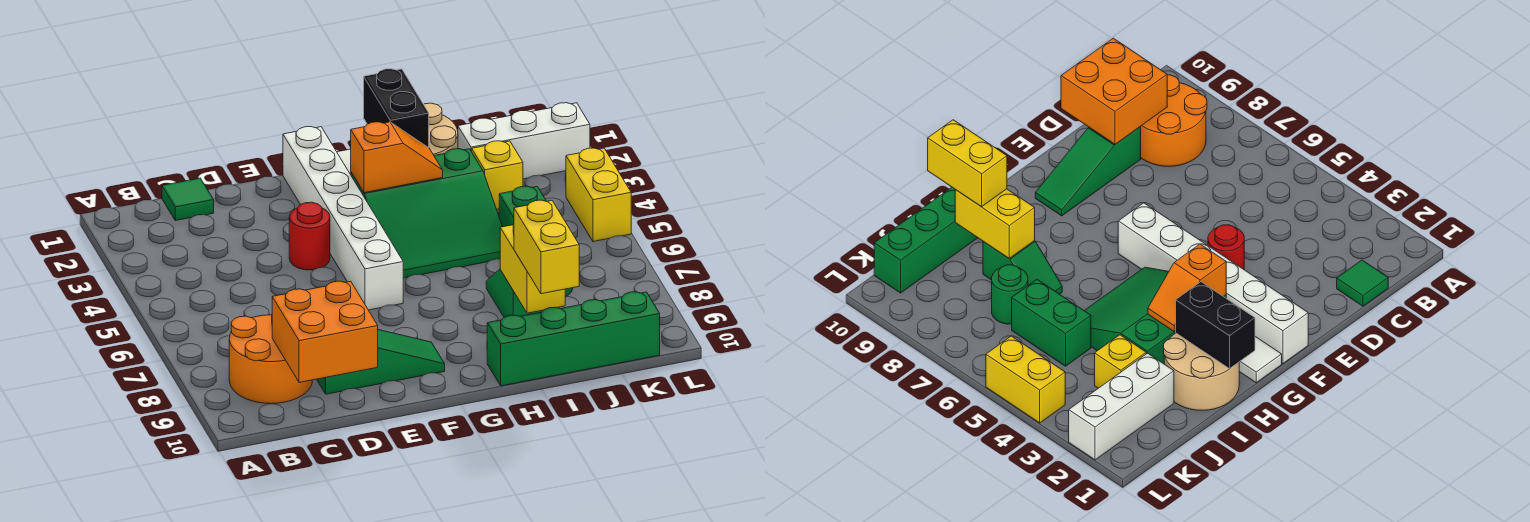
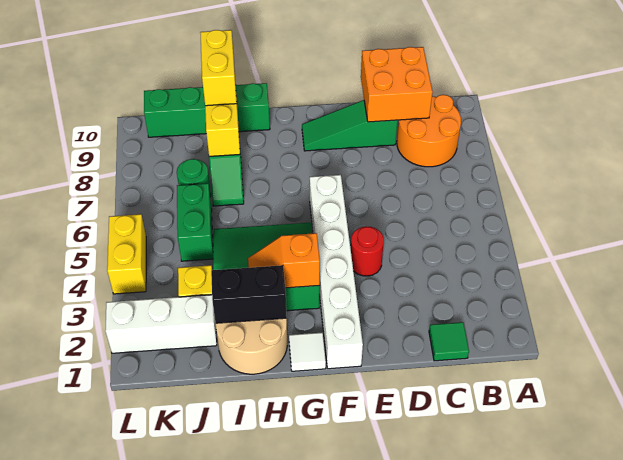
black 1x2 brick [364,69,429,148] -> black 1x2 brick turned to [211,265,287,323]

